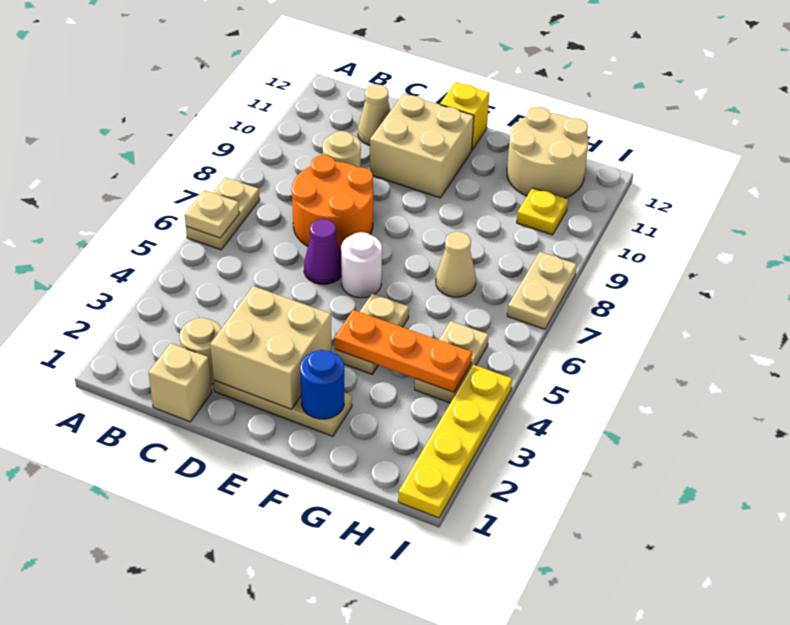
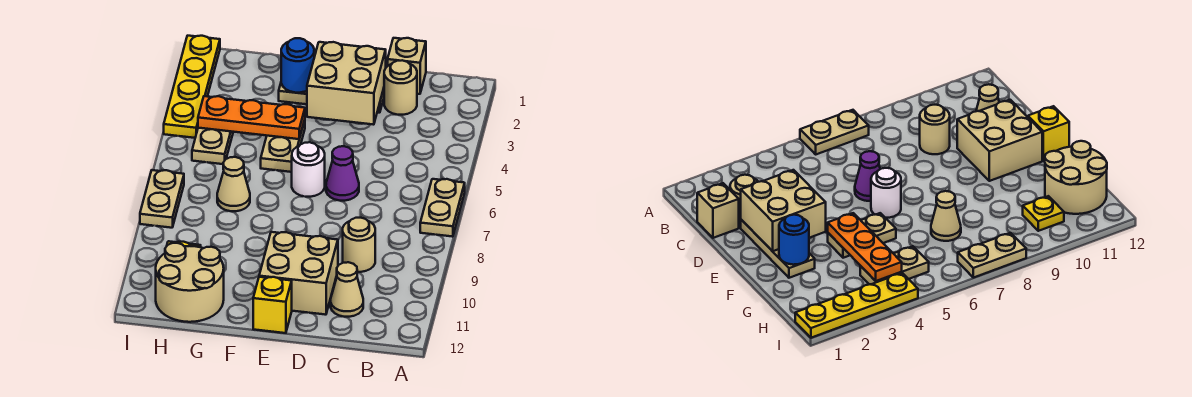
tan 1x1 plate [185,190,239,238] -> none
orange 2x2 round brick [292,155,373,252] -> none

